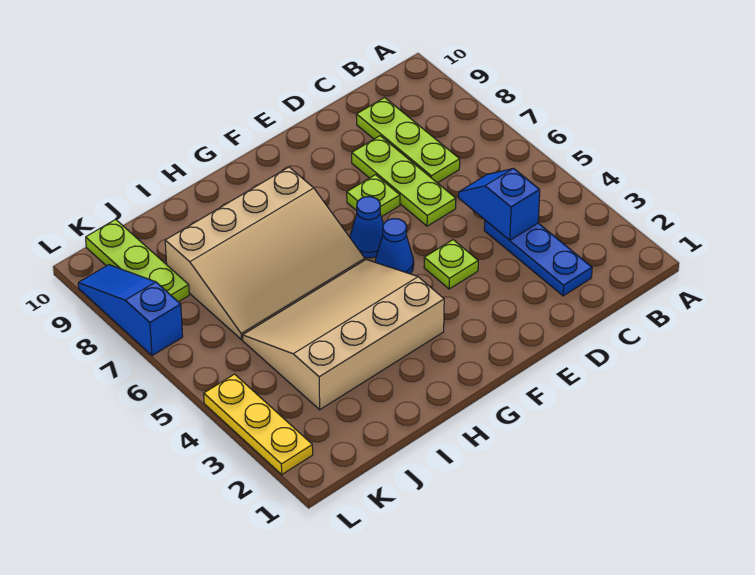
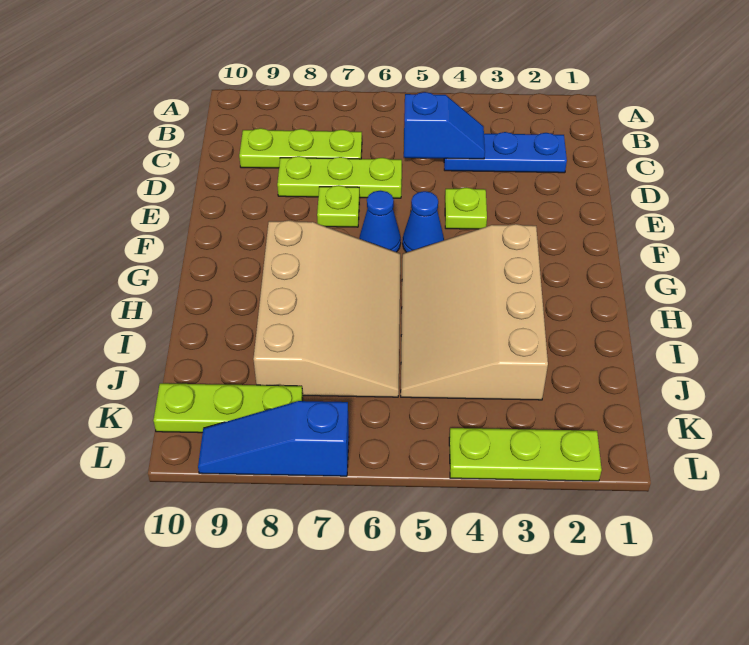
blue 1x2 slope [459,168,540,240] -> blue 1x2 slope turned to [404,92,485,159]
yellow 1x3 plate [204,374,313,474] -> lime 1x3 plate [449,428,602,481]

